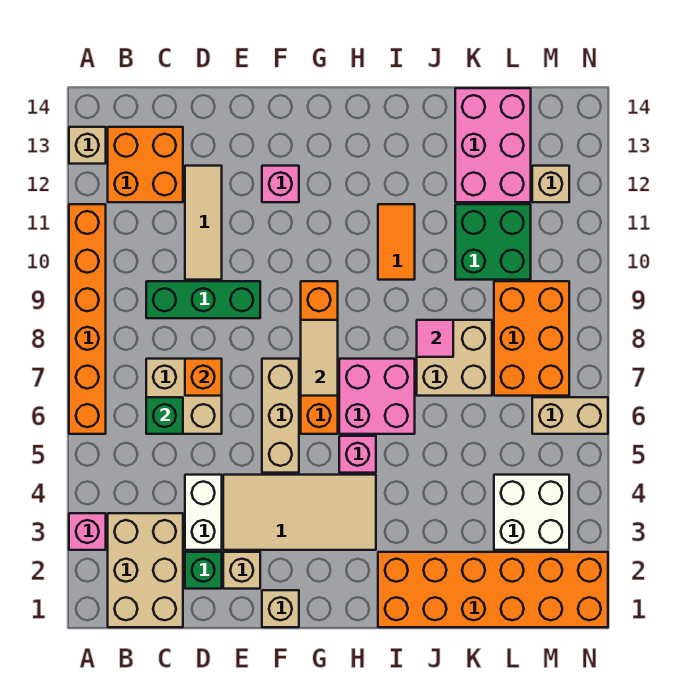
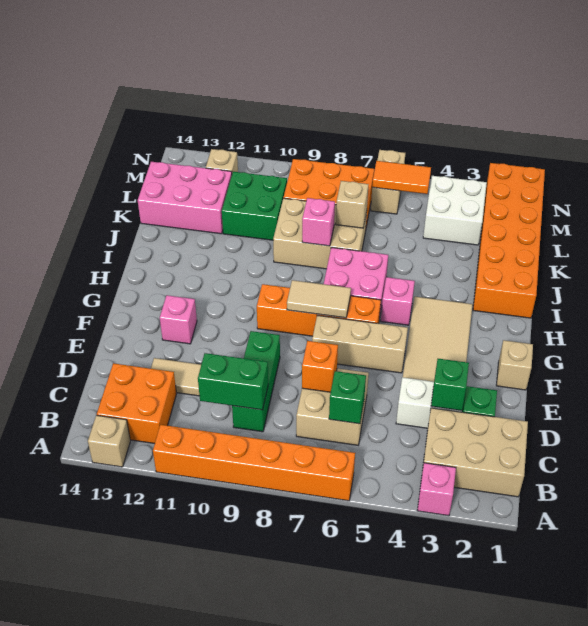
none -> green 1x2 brick [198,353,268,410]
none -> green 1x1 brick [431,359,469,411]
tan 1x1 brick [223,552,260,589] -> tan 1x1 brick moved to [336,181,368,228]
orange 1x2 tile [378,204,415,280] -> orange 1x2 tile moved to [372,161,431,194]
tan 2x2 brick [417,320,492,396] -> tan 2x3 brick [273,198,367,269]
pink 1x1 tile [417,320,453,357] -> pink 1x1 brick [302,198,335,246]

